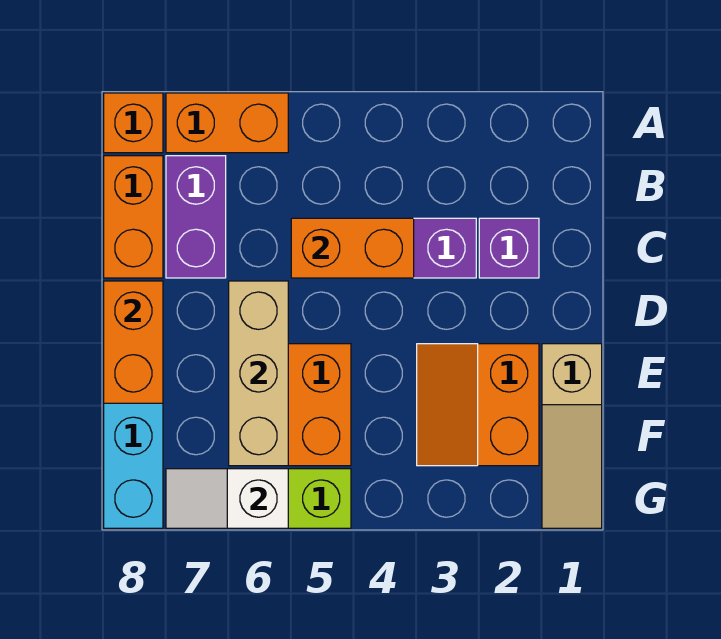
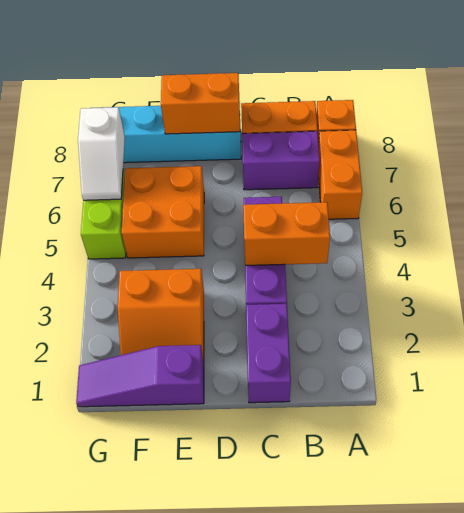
purple 1x1 brick [479,218,539,278] -> purple 1x2 brick [246,304,291,403]
orange 1x2 brick [291,218,414,278] -> orange 1x2 brick turned to [243,202,330,265]
tan 1x3 brick [229,281,288,466] -> none
tan 1x3 slope [542,344,602,528] -> purple 1x3 slope [76,345,204,407]
orange 2x2 slope [417,344,539,466] -> orange 2x2 slope turned to [118,269,204,363]
white 1x2 slope [166,469,288,528] -> white 1x2 slope turned to [78,107,125,200]

